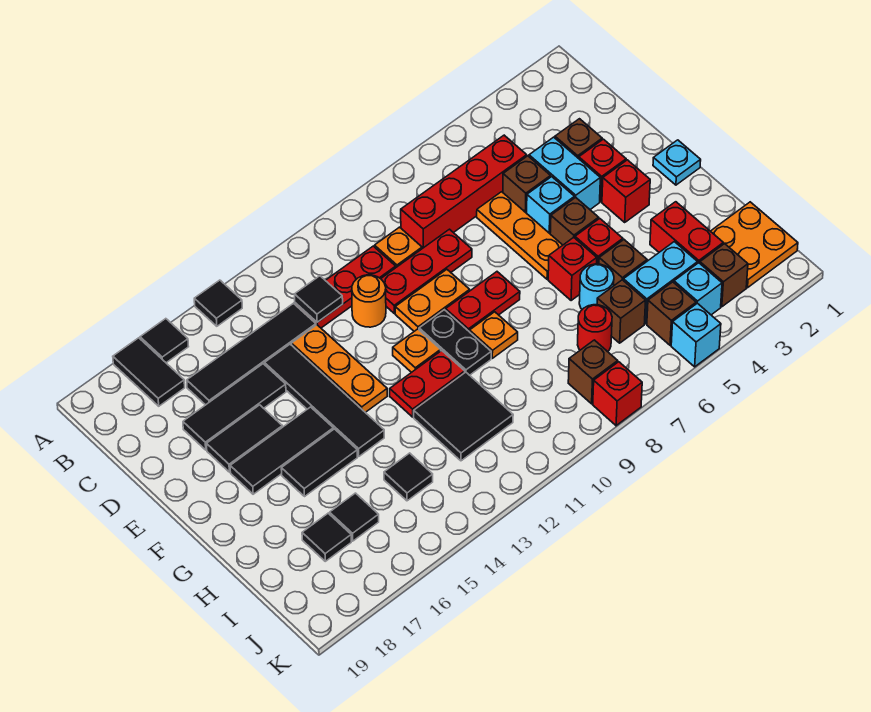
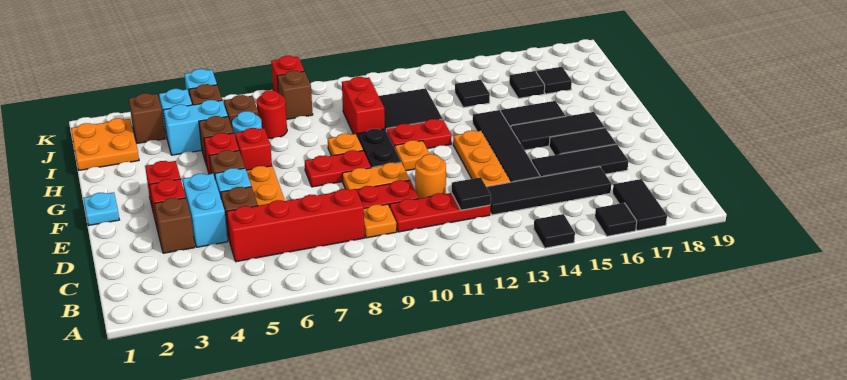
red 1x2 brick [650,202,723,263] -> red 1x2 brick moved to [342,77,385,135]

